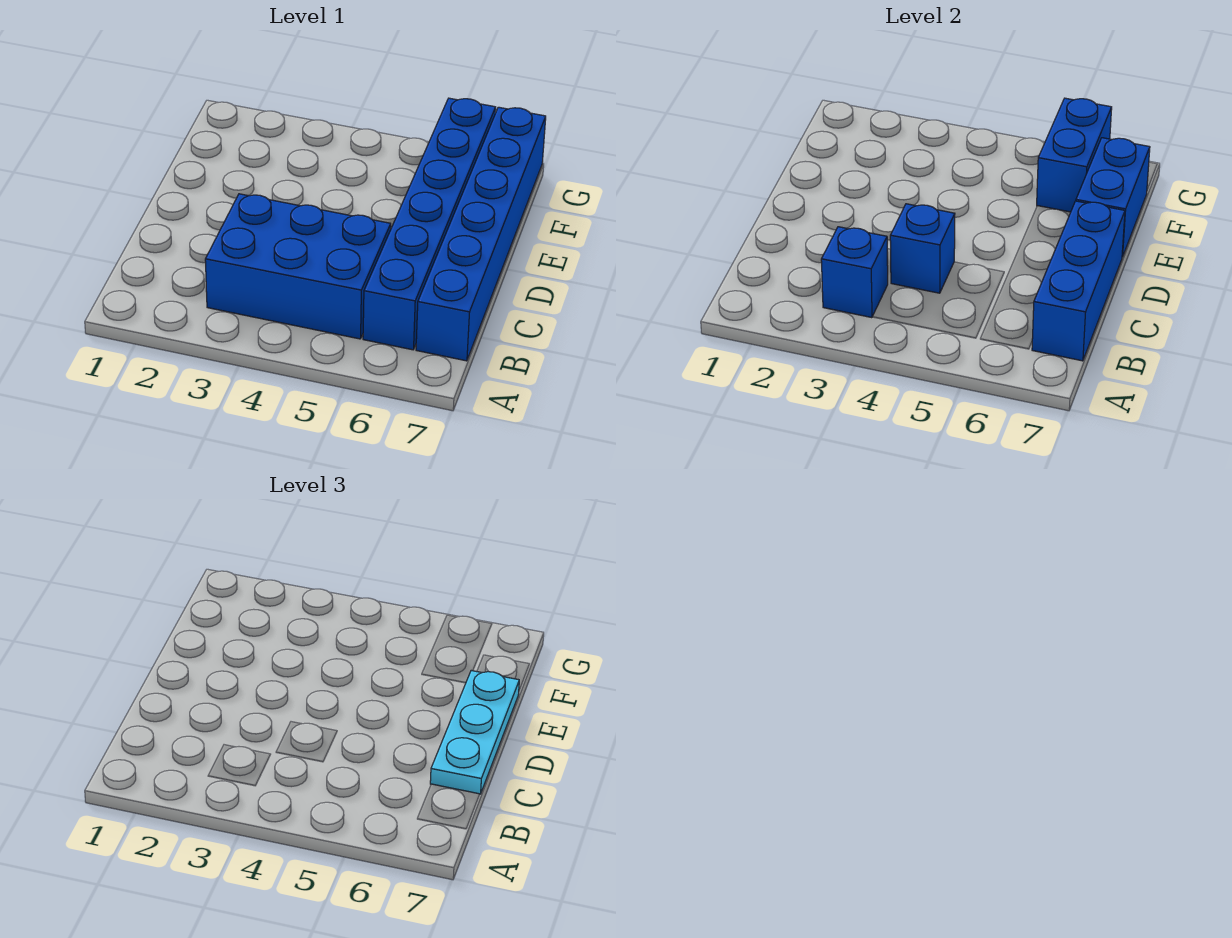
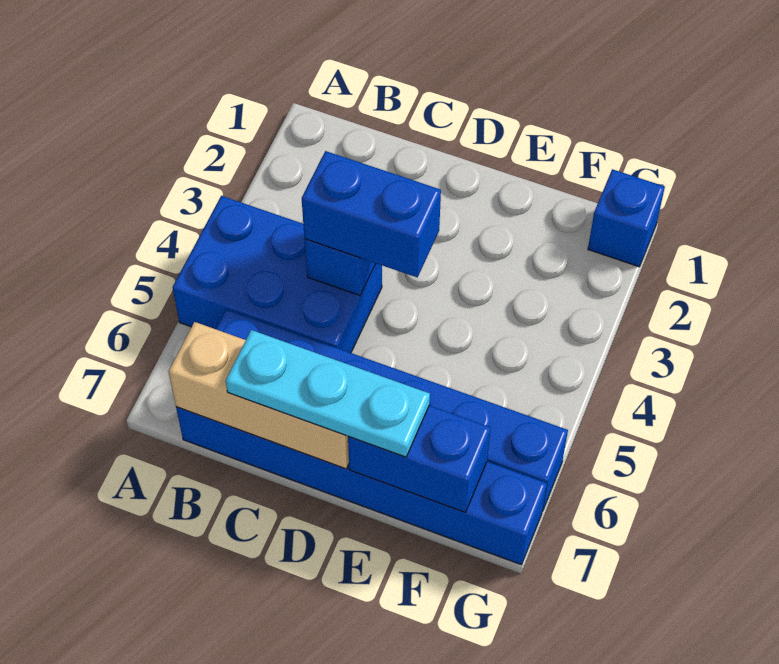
blue 2x3 brick [205,194,391,339] -> blue 2x3 brick turned to [173,196,382,353]
blue 1x1 brick [821,227,888,318] -> blue 1x1 brick moved to [588,169,665,267]
blue 1x3 brick [1032,201,1125,361] -> tan 1x3 brick [169,322,349,469]
blue 1x2 brick [1037,98,1112,212] -> blue 1x2 brick moved to [302,151,441,277]

